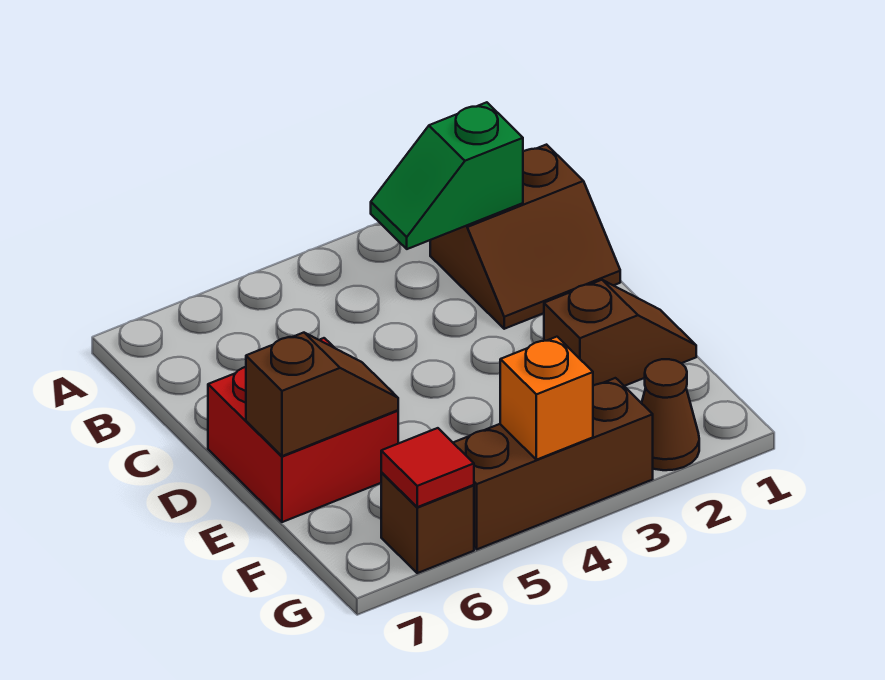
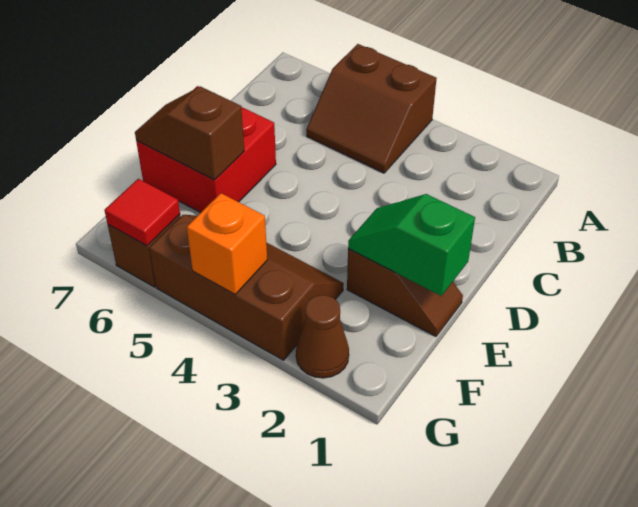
brown 2x2 slope [430,145,620,329] -> brown 2x2 slope moved to [306,44,437,173]
green 1x2 slope [371,102,523,249] -> green 1x2 slope moved to [348,194,475,296]
brown 1x2 slope [246,333,398,456] -> brown 1x2 slope turned to [135,86,244,180]

